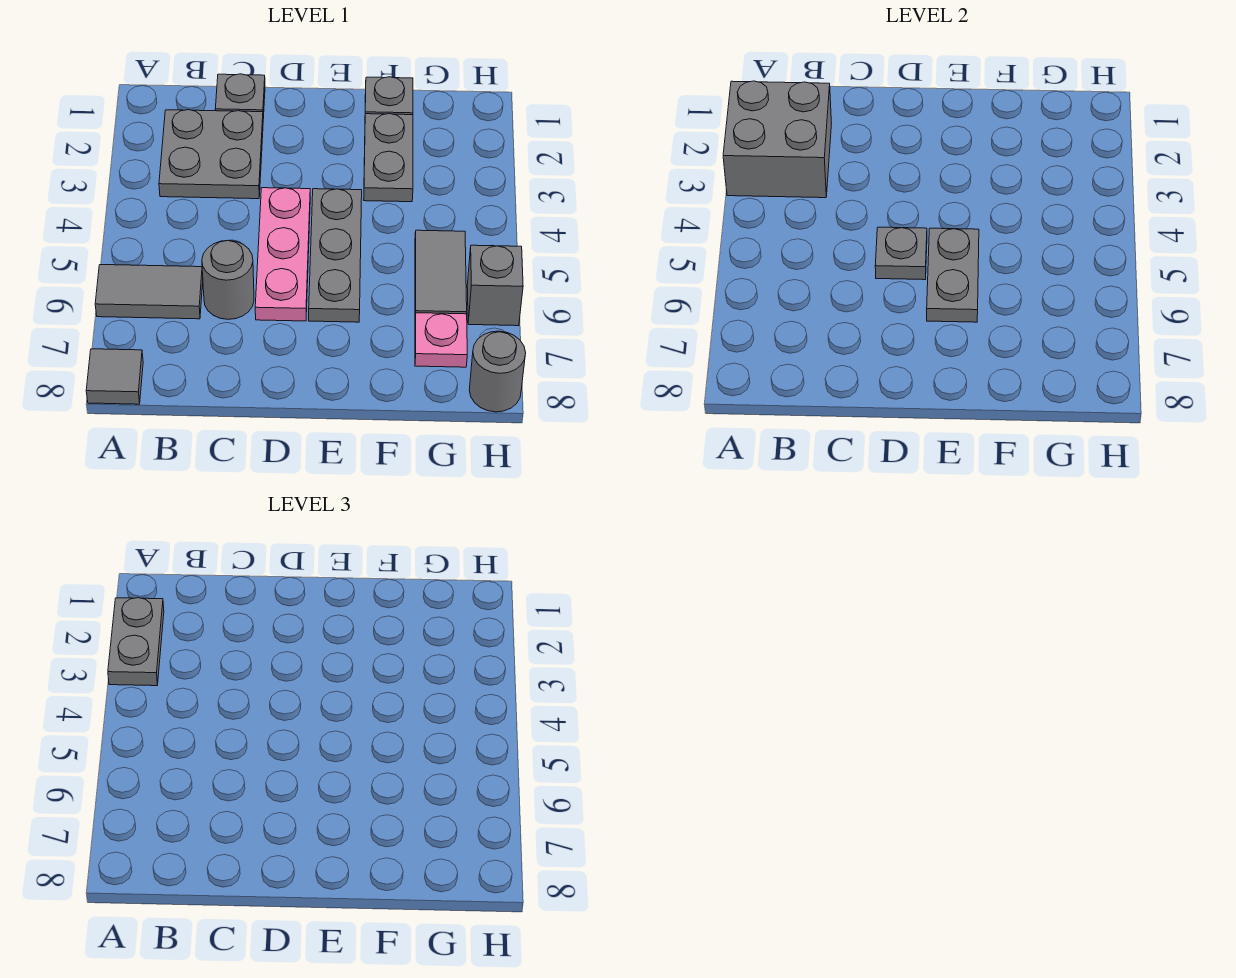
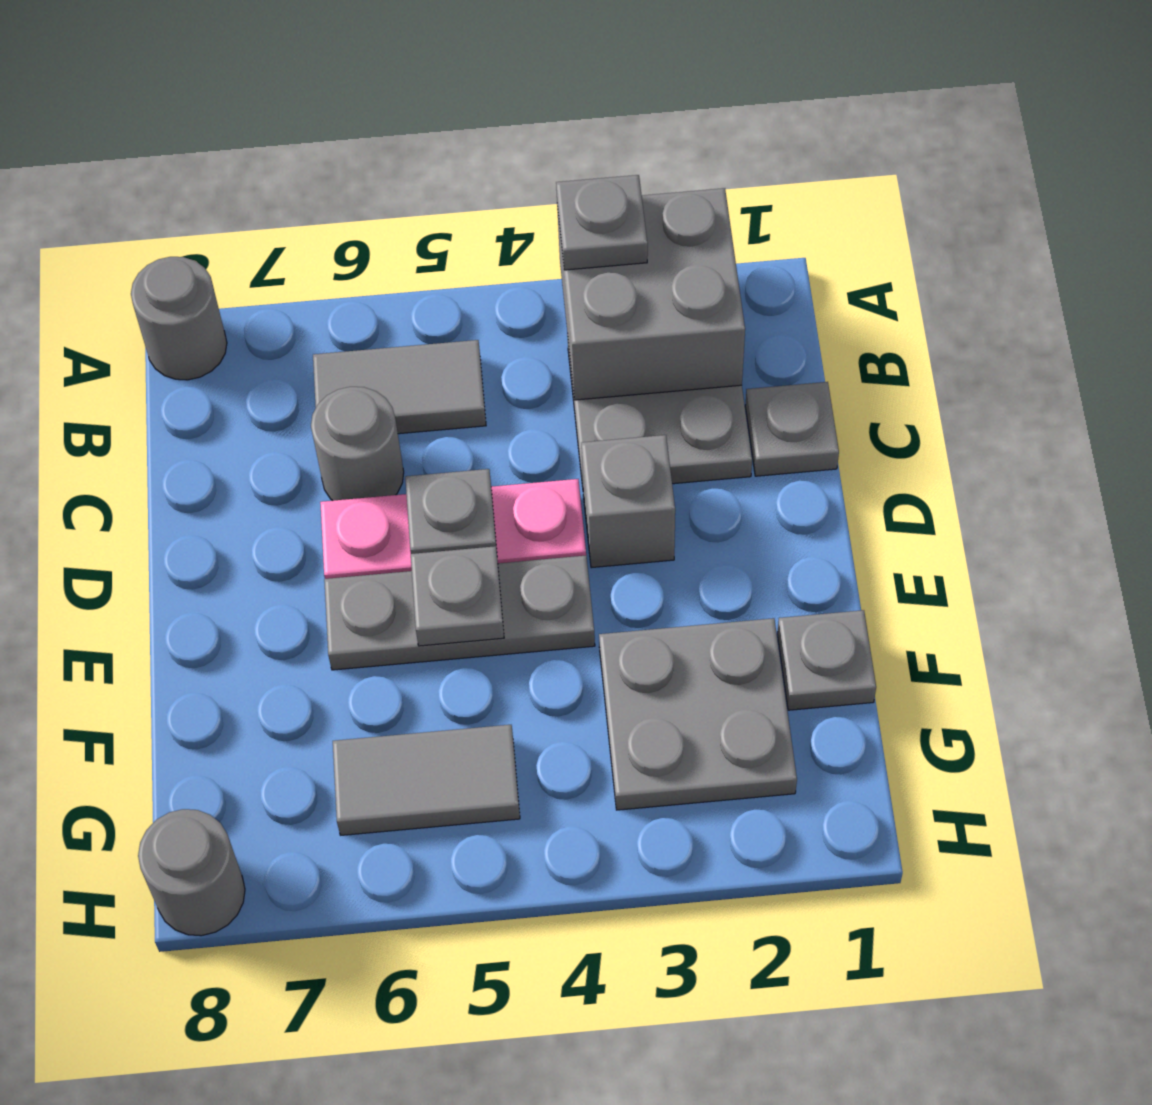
grey 1x2 plate [108,598,164,686] -> grey 1x1 plate [556,175,648,270]
grey 1x2 tile [95,265,203,319] -> grey 1x2 tile turned to [313,340,486,434]
grey 1x1 tile [86,349,143,404] -> grey 1x1 round brick [131,257,227,380]
grey 1x2 plate [927,228,979,322] -> grey 1x1 plate [411,546,504,646]
grey 1x2 plate [364,114,413,202] -> grey 2x2 plate [599,618,797,810]
pink 1x1 plate [415,313,467,367] -> none
grey 1x1 brick [467,245,523,326] -> grey 1x1 brick moved to [581,435,675,568]

